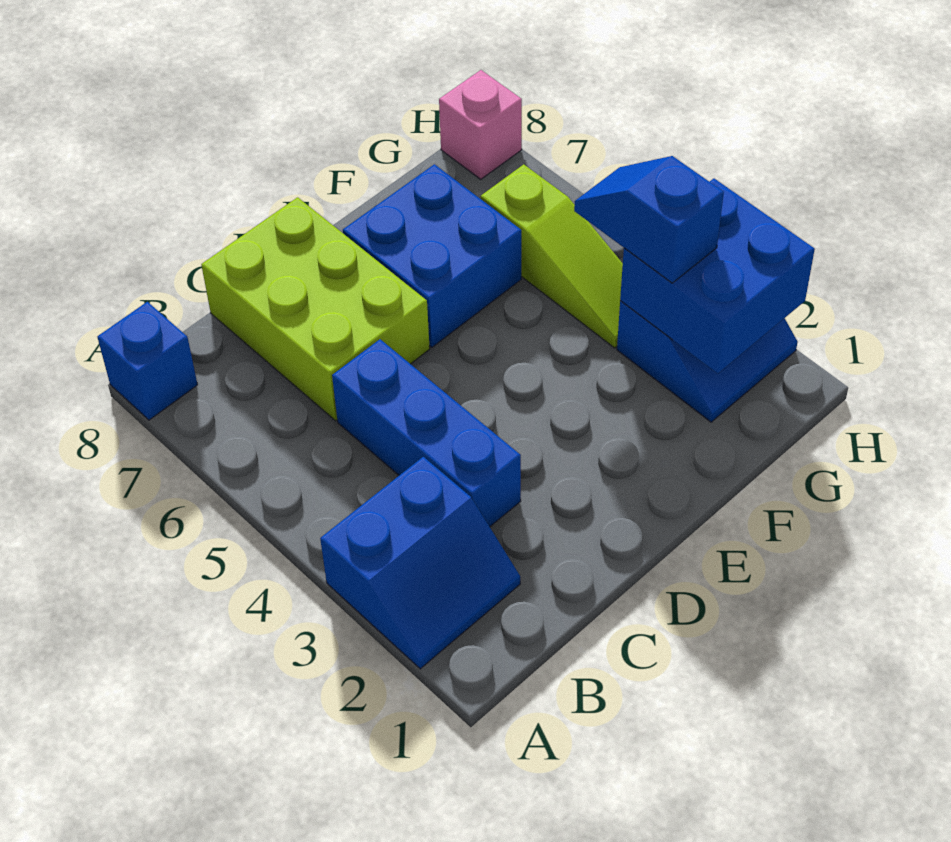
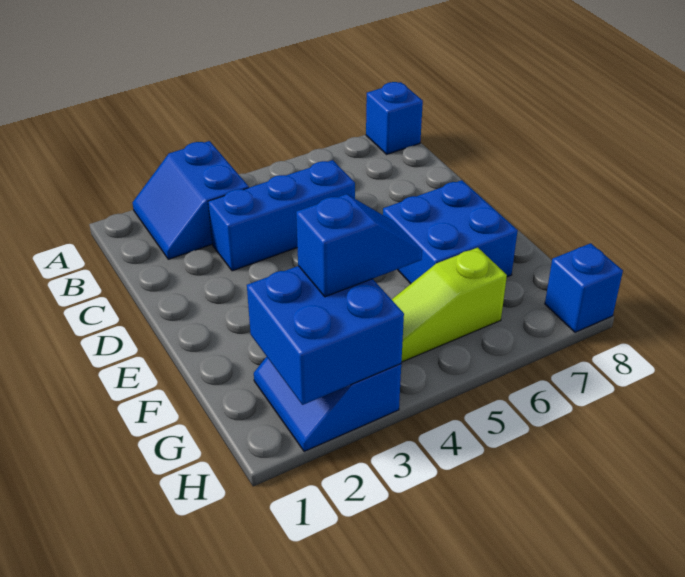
lime 2x3 brick [201,197,430,421] -> none
pink 1x1 brick [439,70,522,179] -> blue 1x1 brick [545,243,623,332]

